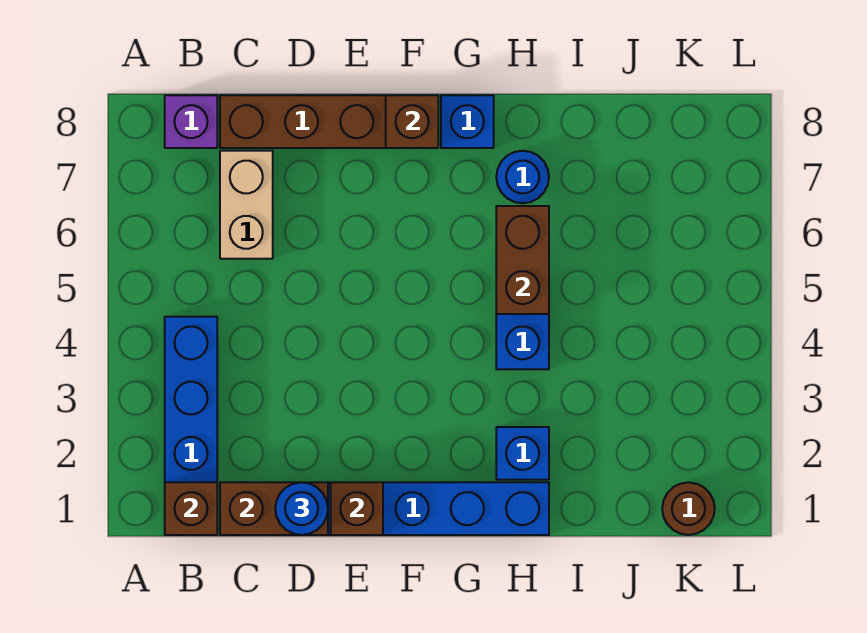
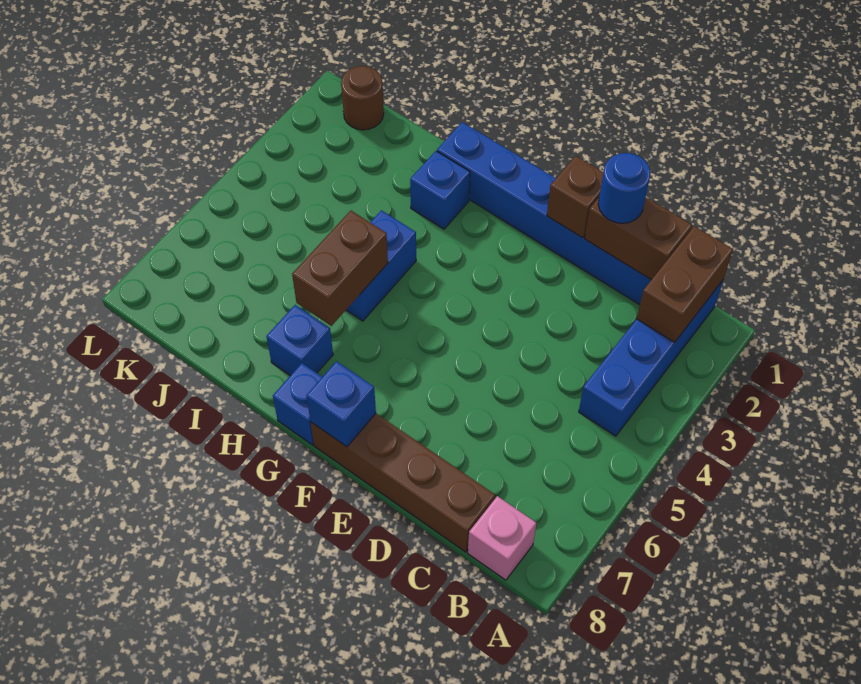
brown 1x1 brick [165,482,217,535] -> brown 1x2 brick [637,226,733,342]
purple 1x1 brick [165,95,217,148] -> pink 1x1 brick [468,496,536,580]
tan 1x2 brick [220,151,273,259] -> none
brown 1x1 brick [386,95,438,148] -> blue 1x1 brick [306,361,376,447]
blue 1x1 round brick [496,151,549,203] -> blue 1x1 brick [266,305,333,376]

